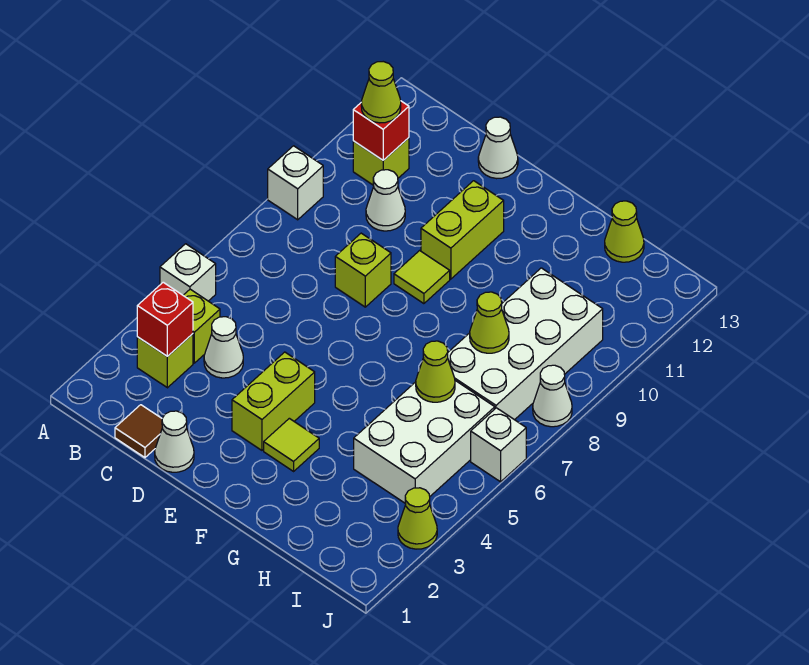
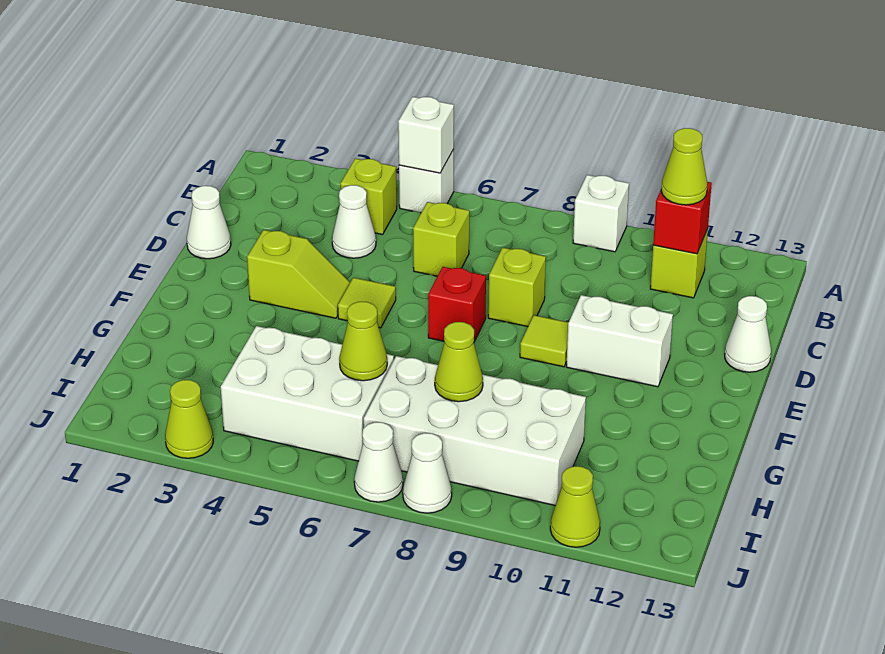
lime 1x1 brick [137,334,193,388] -> lime 1x1 brick moved to [413,202,469,276]
red 1x1 brick [137,282,193,356] -> red 1x1 brick moved to [428,267,486,342]
brown 1x1 tile [115,405,162,457] -> none
white 1x1 cone [366,170,405,231] -> white 1x1 cone moved to [354,422,403,502]
lime 1x2 brick [232,352,315,450] -> lime 1x2 slope [247,230,350,318]
lime 1x2 brick [421,181,504,279] -> white 1x2 brick [566,295,673,387]
lime 1x1 tile [264,418,319,471] -> lime 1x1 tile moved to [338,278,396,328]
lime 1x1 cone [605,201,644,262] -> lime 1x1 cone moved to [550,466,600,547]
white 1x1 brick [471,408,526,482] -> white 1x1 brick moved to [398,97,454,173]

